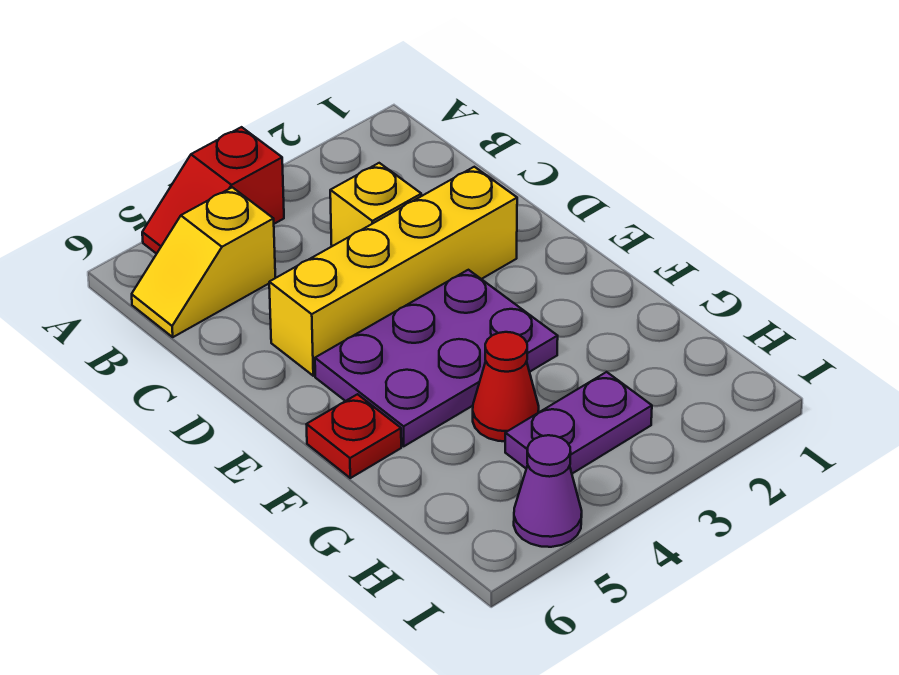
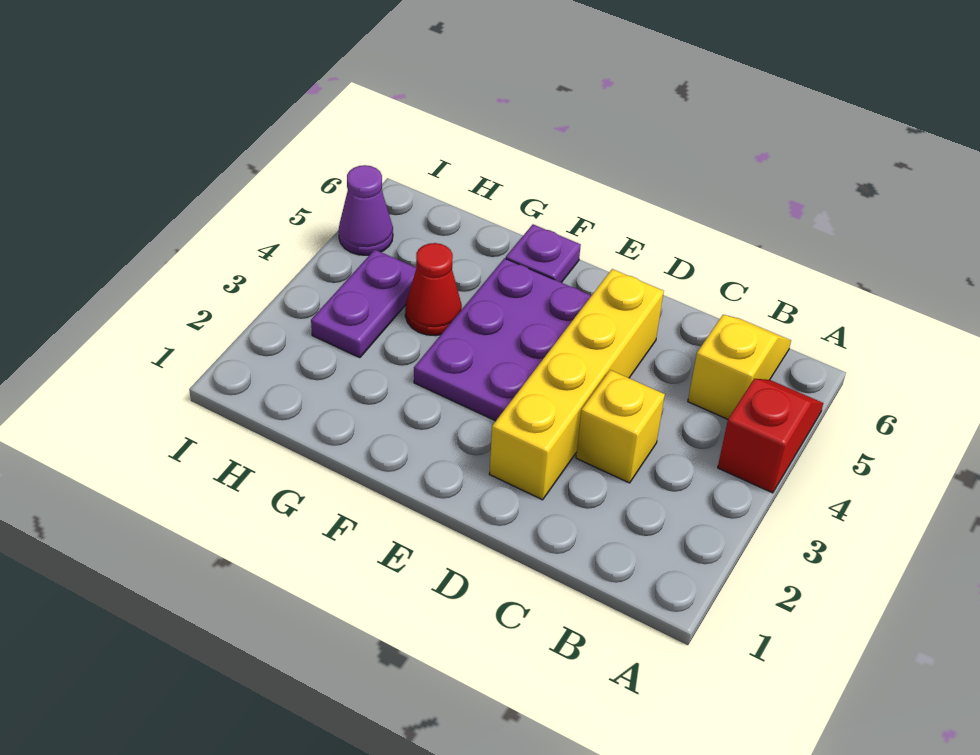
red 1x1 plate [307,394,401,478] -> purple 1x1 plate [506,224,581,283]

